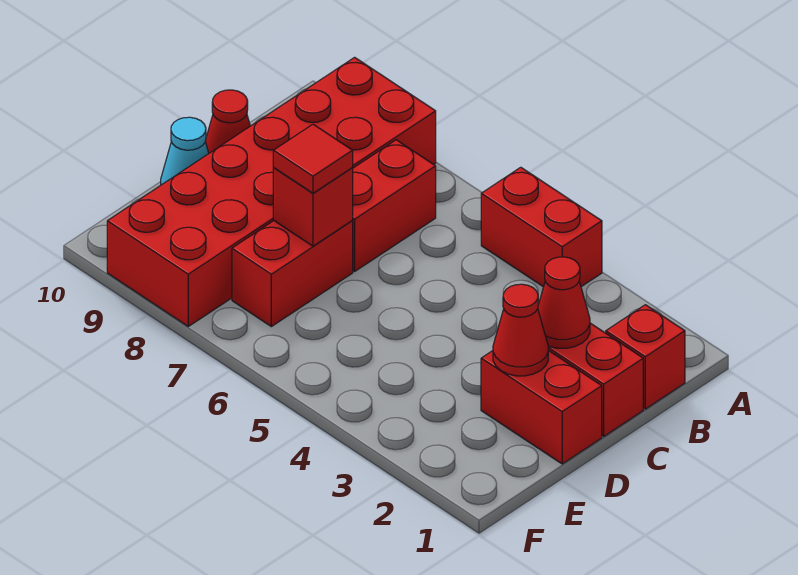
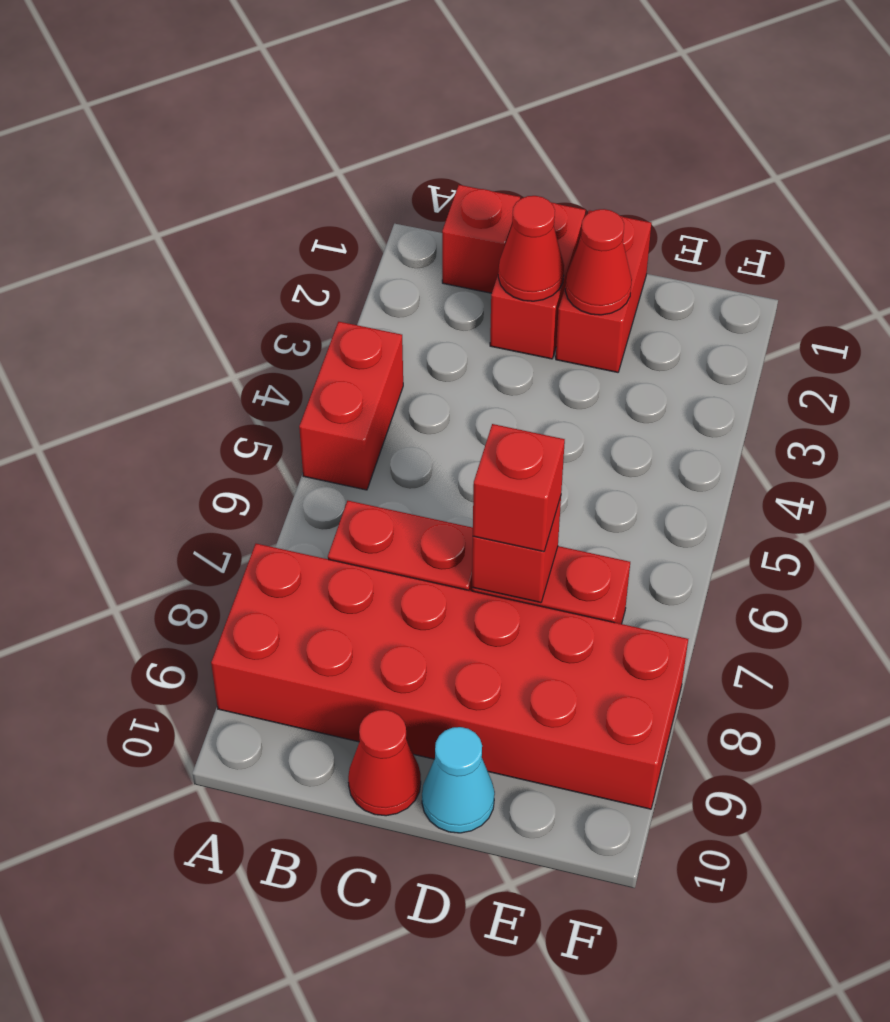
red 1x1 tile [273,124,353,193] -> red 1x1 brick [473,424,565,552]

